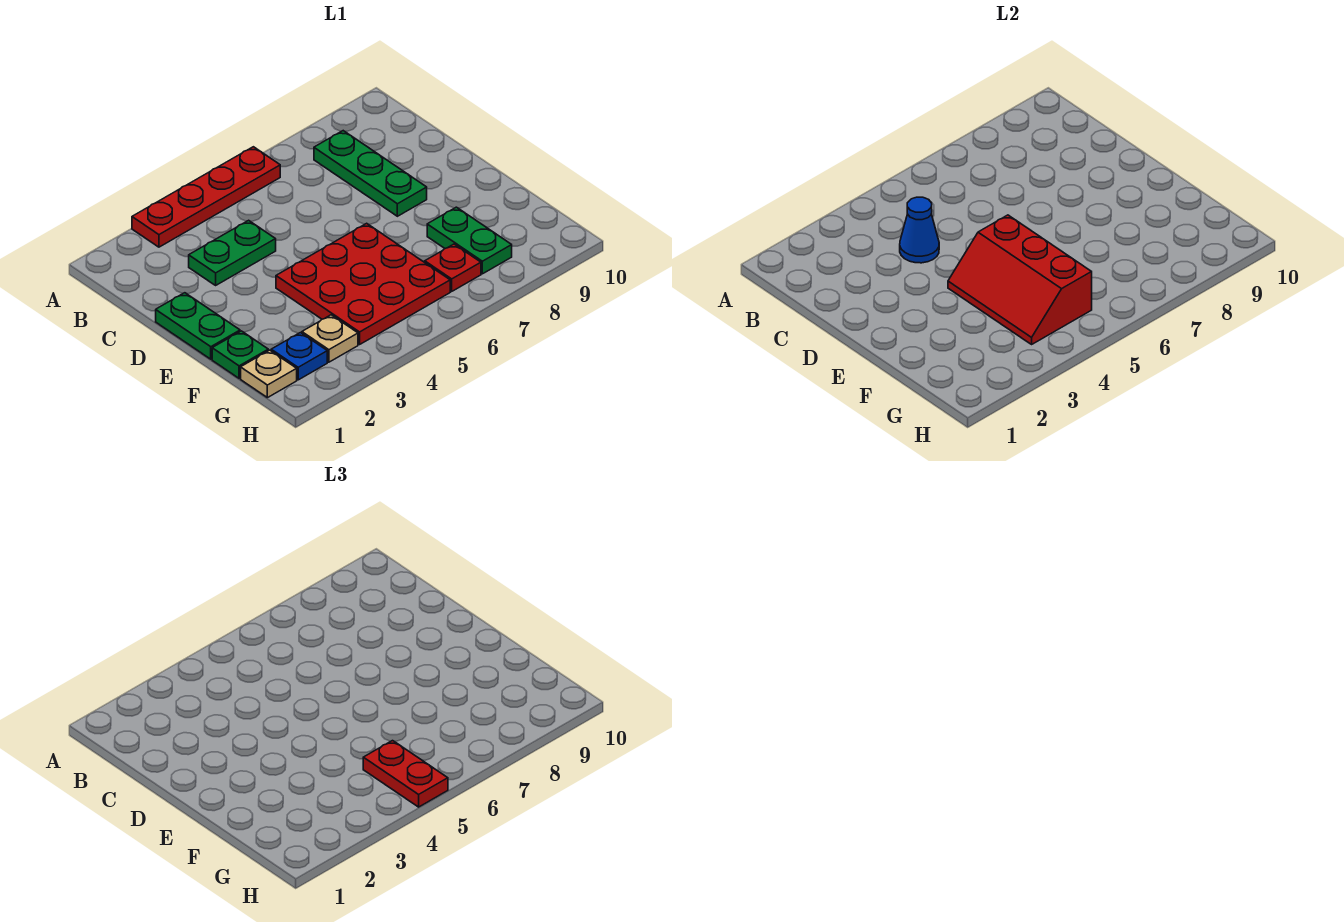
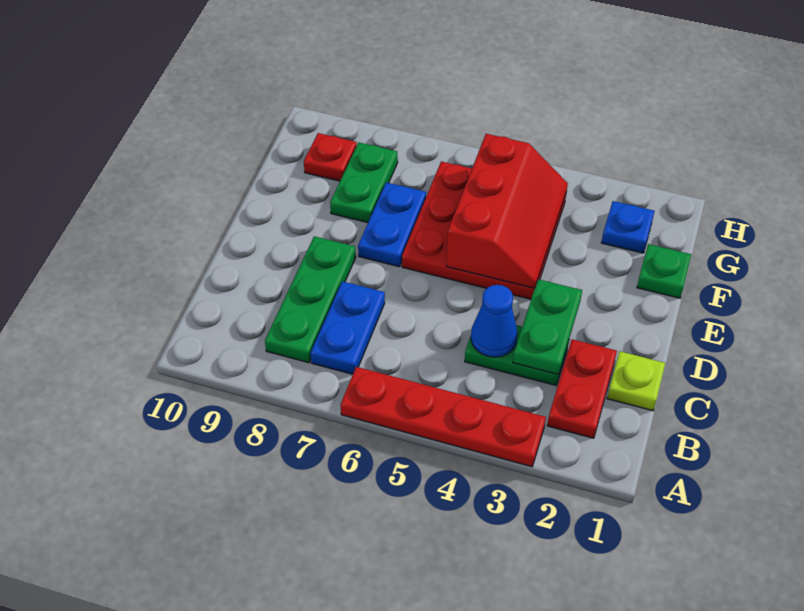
none -> blue 1x2 plate [311,281,385,374]
none -> lime 1x1 plate [607,351,665,411]
green 1x2 plate [156,293,240,359] -> green 1x2 plate moved to [513,279,582,375]
none -> blue 1x2 plate [358,182,426,267]
tan 1x1 plate [241,350,297,398] -> none
tan 1x1 plate [302,315,358,362] -> none
red 1x2 plate [363,741,448,807] -> red 1x2 plate moved to [547,339,617,438]
red 1x1 plate [425,244,481,291] -> red 1x1 plate moved to [304,133,357,181]

